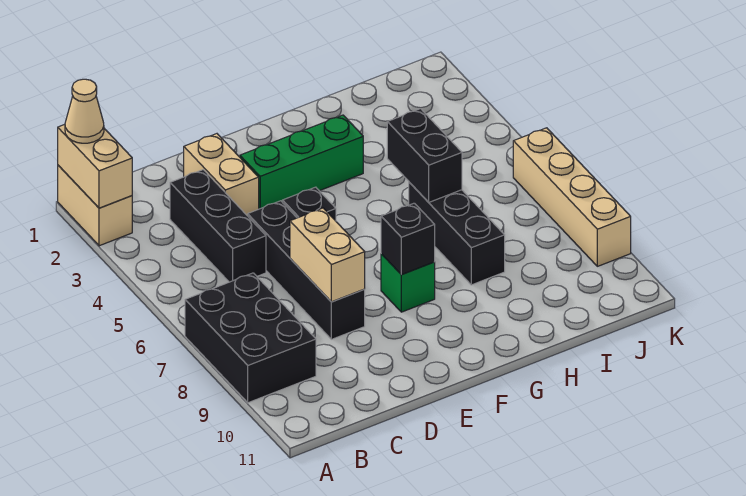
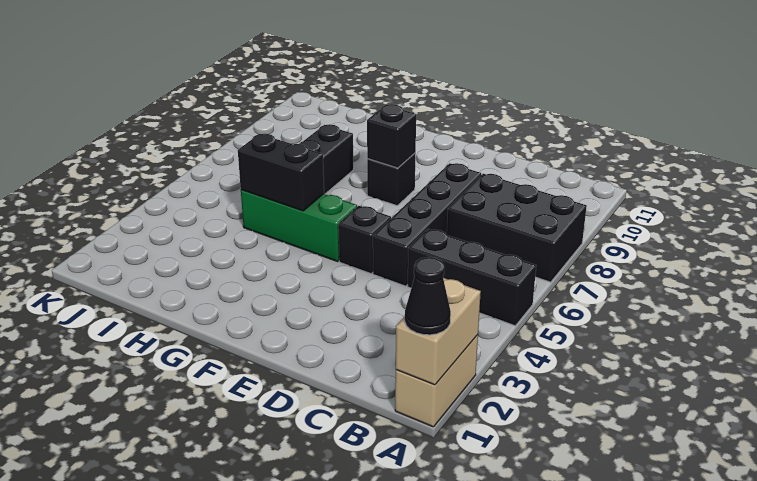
tan 1x1 cone [65,79,104,143] -> black 1x1 cone [405,257,451,335]
black 2x3 brick [185,273,316,403] -> black 2x3 brick turned to [447,174,587,282]
black 1x3 brick [170,170,266,282] -> black 1x3 brick turned to [408,229,536,326]
tan 1x2 brick [184,134,259,216] -> none
tan 1x2 brick [290,208,365,302] -> none
green 1x3 brick [240,115,363,209] -> green 1x3 brick moved to [241,190,357,261]
green 1x1 brick [381,254,435,312] -> black 1x1 brick [367,153,416,206]
black 1x2 brick [387,109,462,202] -> black 1x2 brick turned to [238,133,324,211]
tan 1x4 brick [513,128,631,266] -> none

